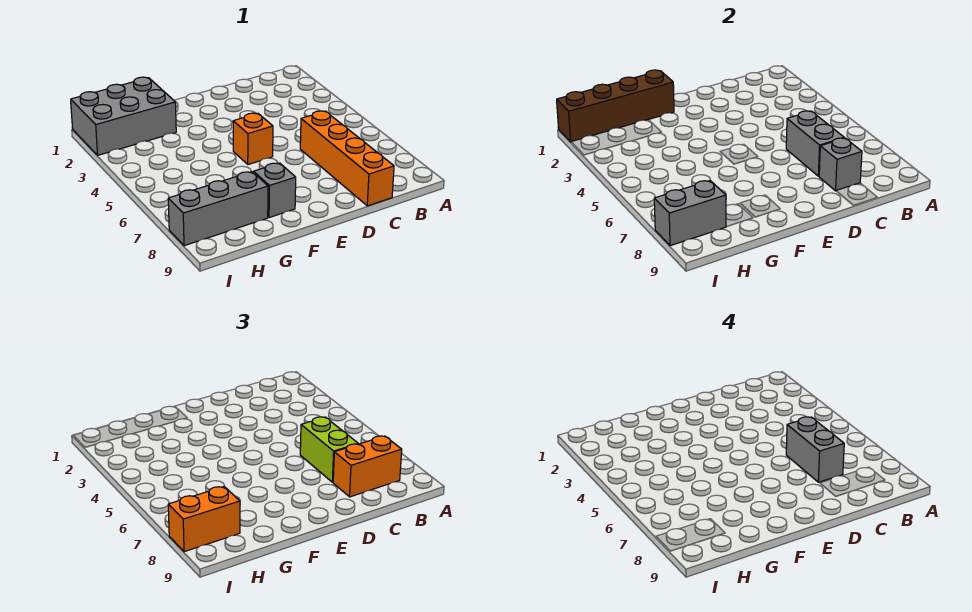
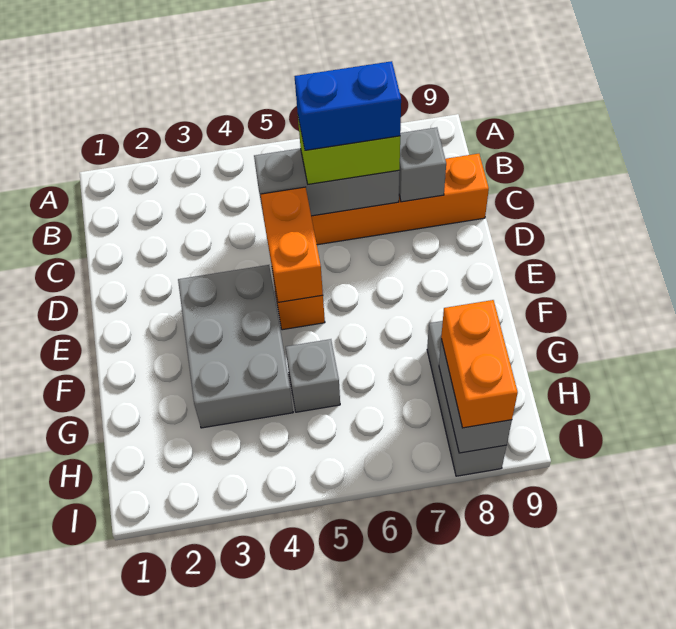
orange 1x2 brick [333,436,402,497] -> orange 1x2 brick moved to [261,187,323,302]
grey 1x2 brick [786,111,844,176] -> grey 1x3 brick [254,148,400,216]
grey 1x2 brick [786,417,844,482] -> blue 1x2 brick [294,61,401,150]
brown 1x4 brick [557,70,674,142] -> none
grey 1x1 brick [254,163,296,218] -> grey 1x1 brick moved to [286,339,340,412]
grey 2x3 brick [71,77,176,155] -> grey 2x3 brick moved to [178,265,293,428]

